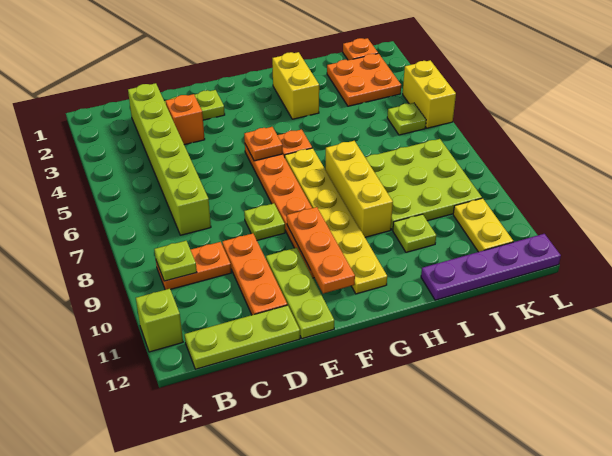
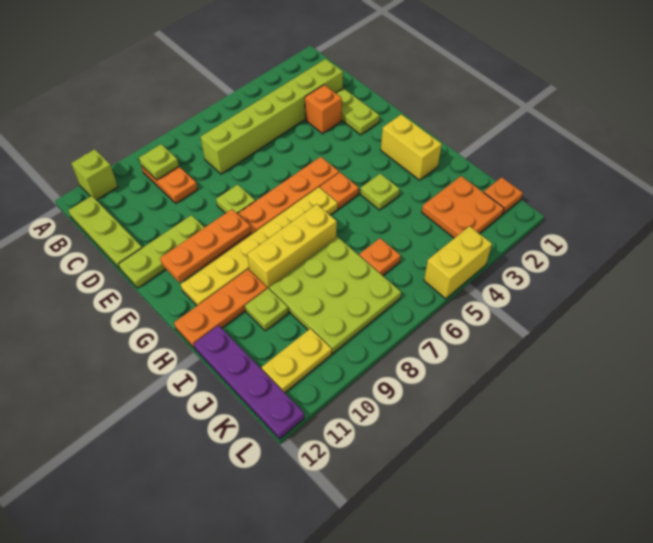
orange 1x3 plate [222,233,287,315] -> orange 1x3 plate moved to [174,269,267,348]
orange 1x1 plate [244,127,283,161] -> orange 1x1 plate moved to [359,238,401,276]
yellow 1x2 brick [272,52,319,119] -> yellow 1x2 brick turned to [381,114,442,180]
lime 1x1 plate [387,103,426,135] -> lime 1x1 plate moved to [360,174,400,210]

